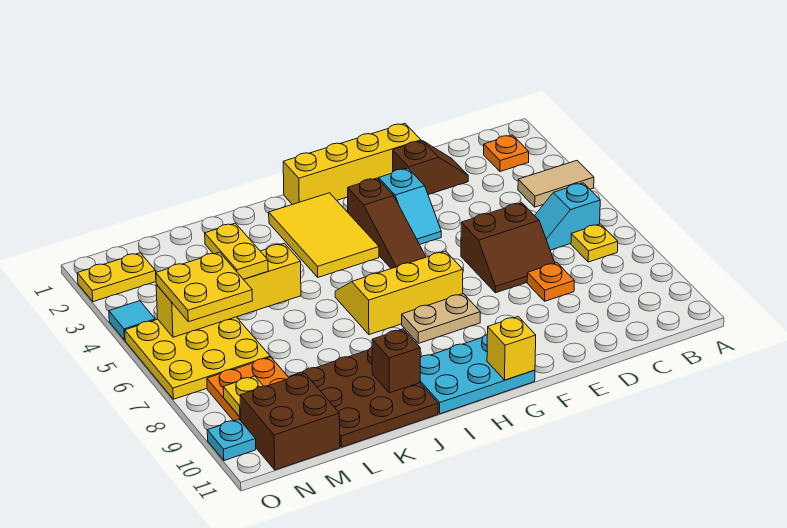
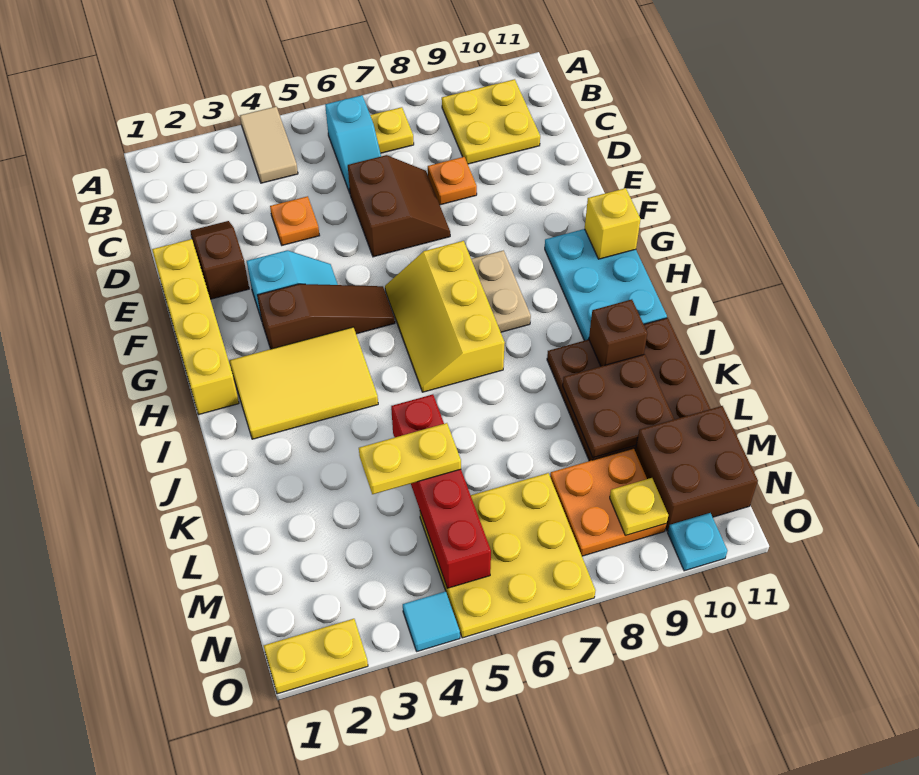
orange 1x1 plate [484,135,529,171] -> orange 1x1 plate moved to [270,196,320,245]
yellow 1x4 brick [156,243,301,337] -> red 1x4 brick [391,394,491,588]
none -> brown 2x2 plate [563,354,674,458]
yellow 2x2 plate [156,252,253,322] -> yellow 2x2 plate moved to [442,79,540,164]
yellow 1x2 plate [77,253,156,302] -> yellow 1x2 plate turned to [264,619,368,694]

